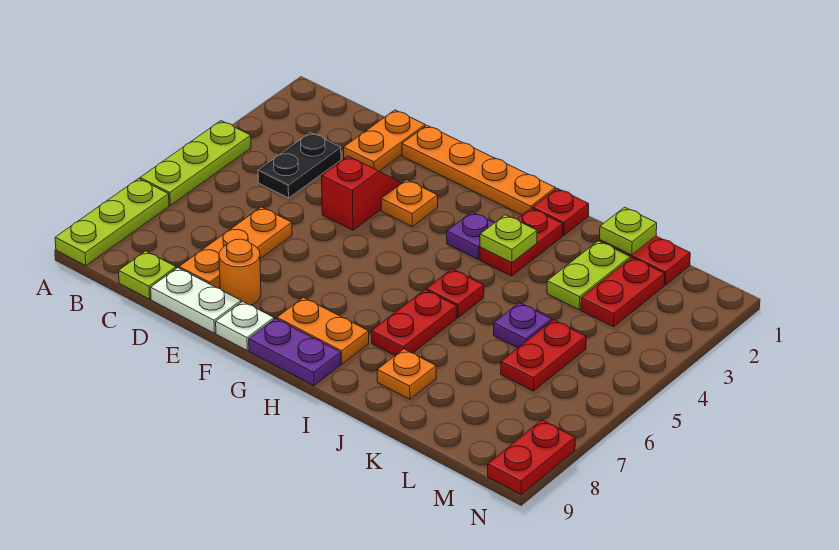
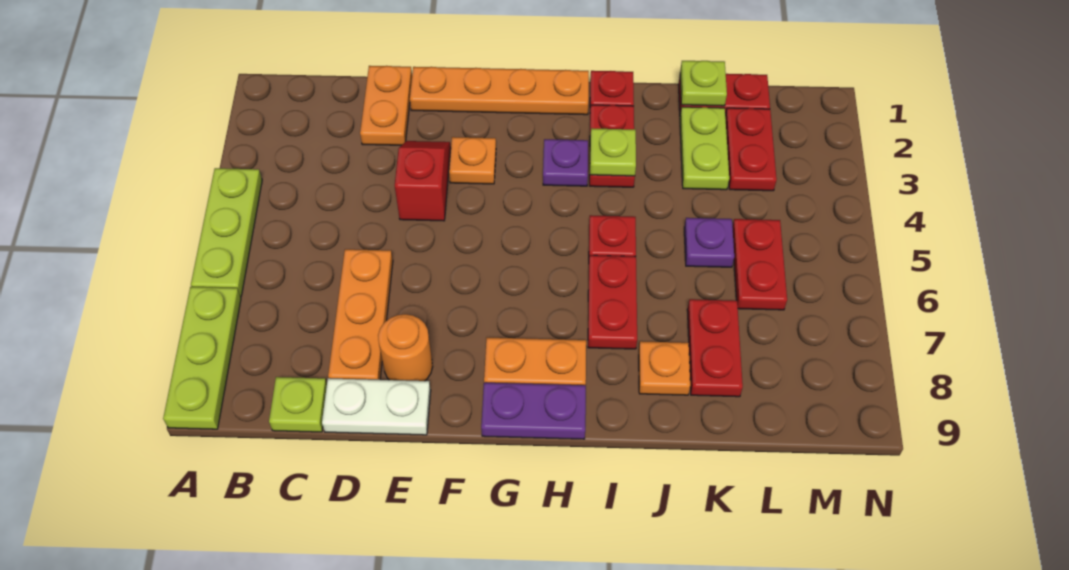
black 1x2 plate [258,133,341,198] -> none
white 1x1 plate [216,301,274,350] -> none
red 1x2 plate [488,420,575,494] -> red 1x2 plate moved to [687,299,743,397]

